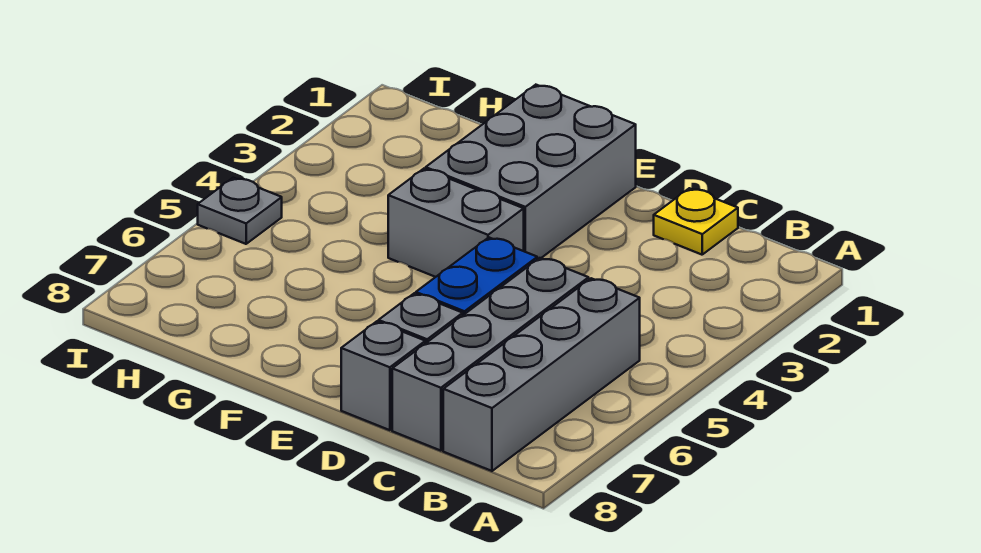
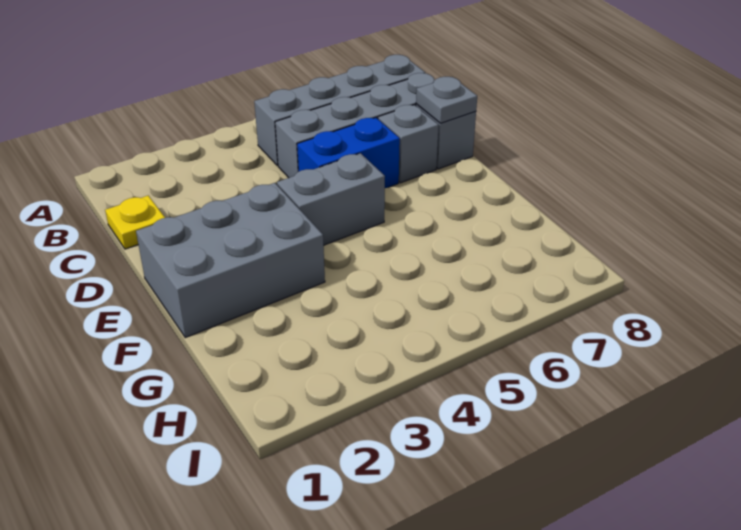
grey 1x2 brick [388,169,524,277] -> grey 1x2 brick turned to [277,153,385,245]
grey 1x1 plate [198,178,282,244] -> grey 1x1 plate moved to [416,77,477,123]

